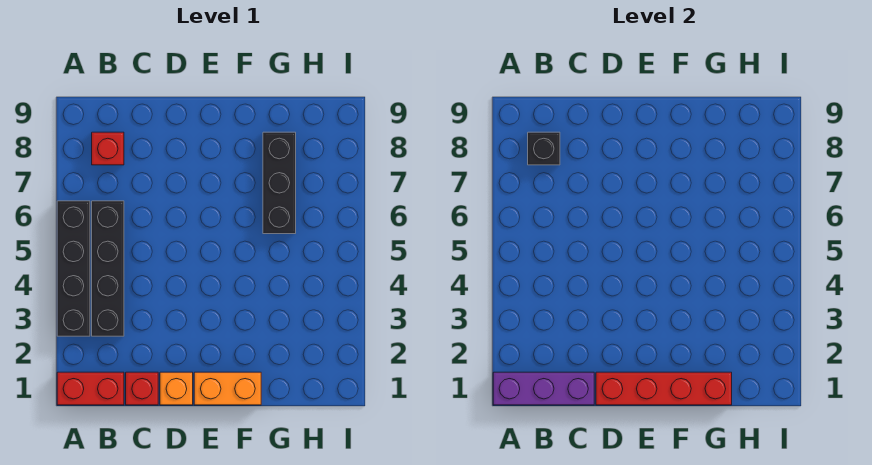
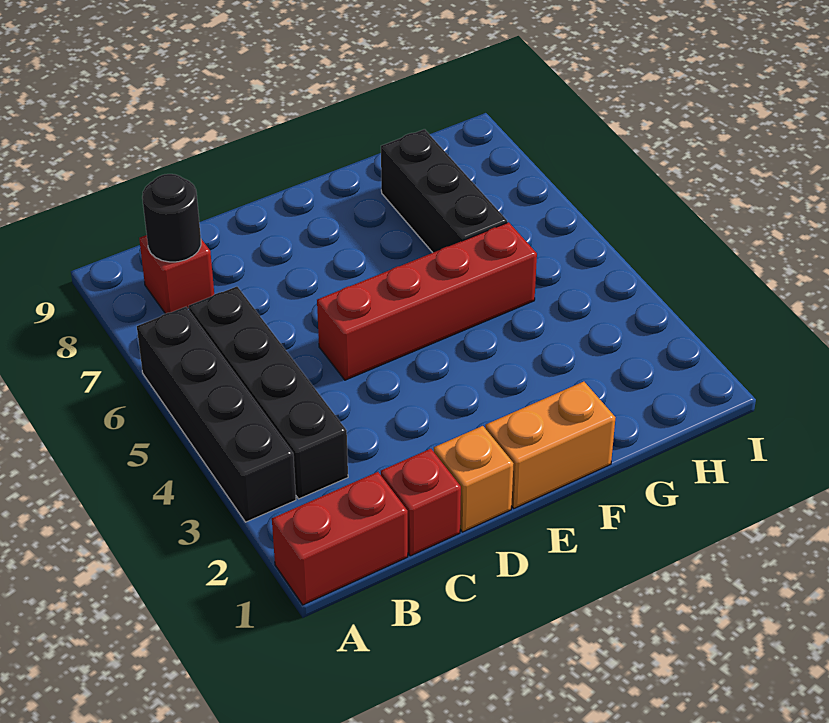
purple 1x3 brick [493,372,594,405] -> none
black 1x1 brick [528,132,560,165] -> black 1x1 round brick [142,174,201,262]
red 1x4 brick [596,372,732,405] -> red 1x4 brick moved to [317,222,537,380]

